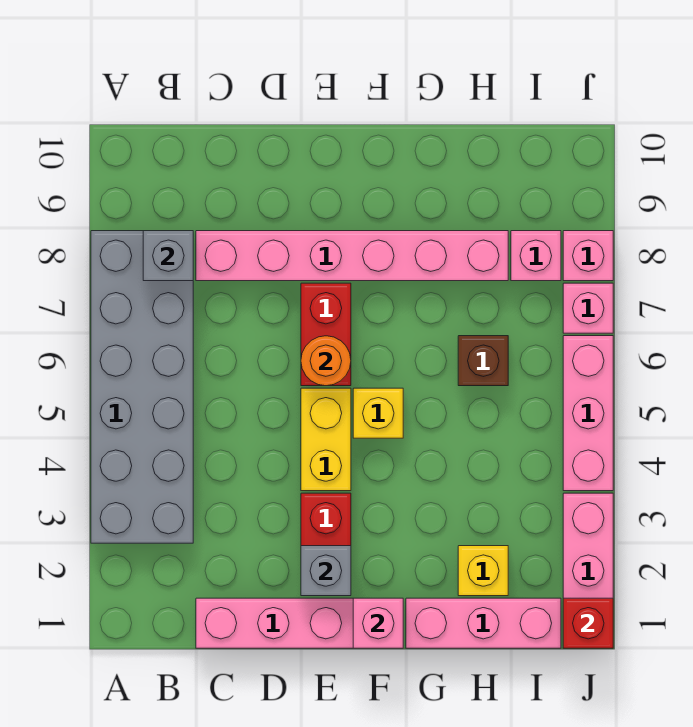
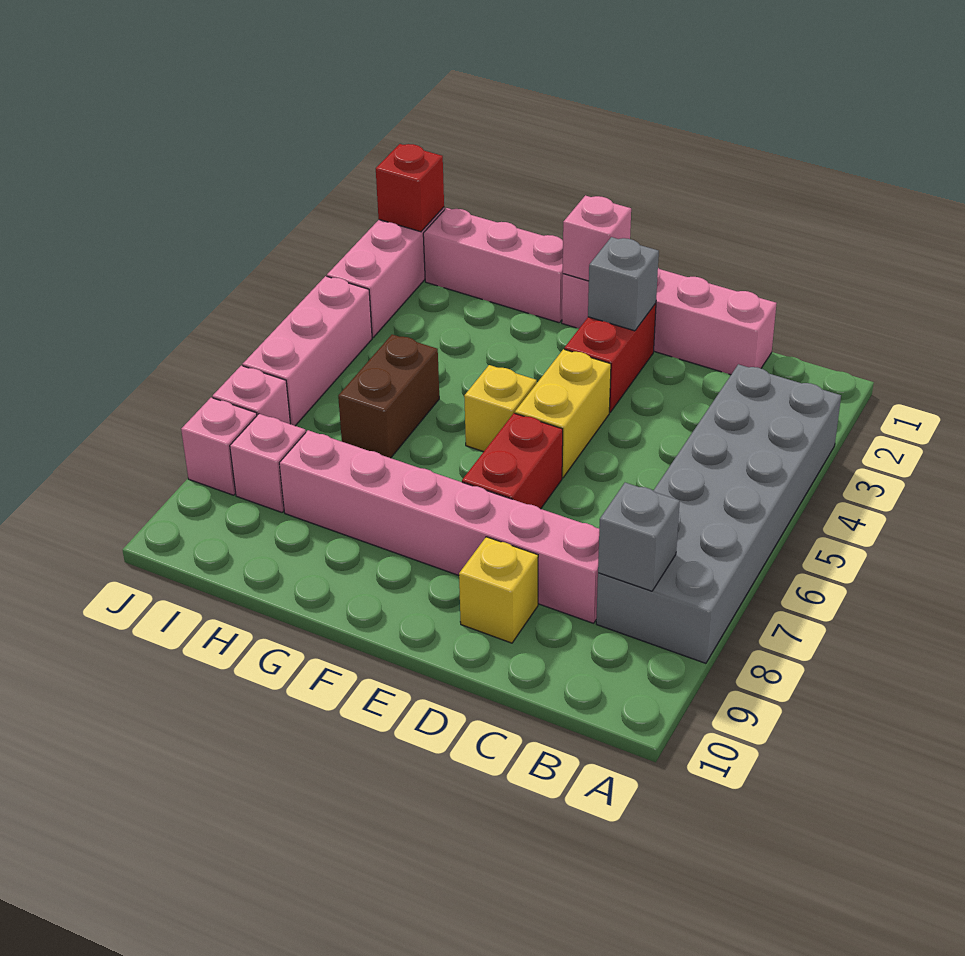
orange 1x1 round brick [301,336,351,386] -> none
yellow 1x1 brick [458,546,508,596] -> yellow 1x1 brick moved to [459,537,538,643]
brown 1x1 brick [458,336,508,386] -> brown 1x2 brick [338,334,439,458]

